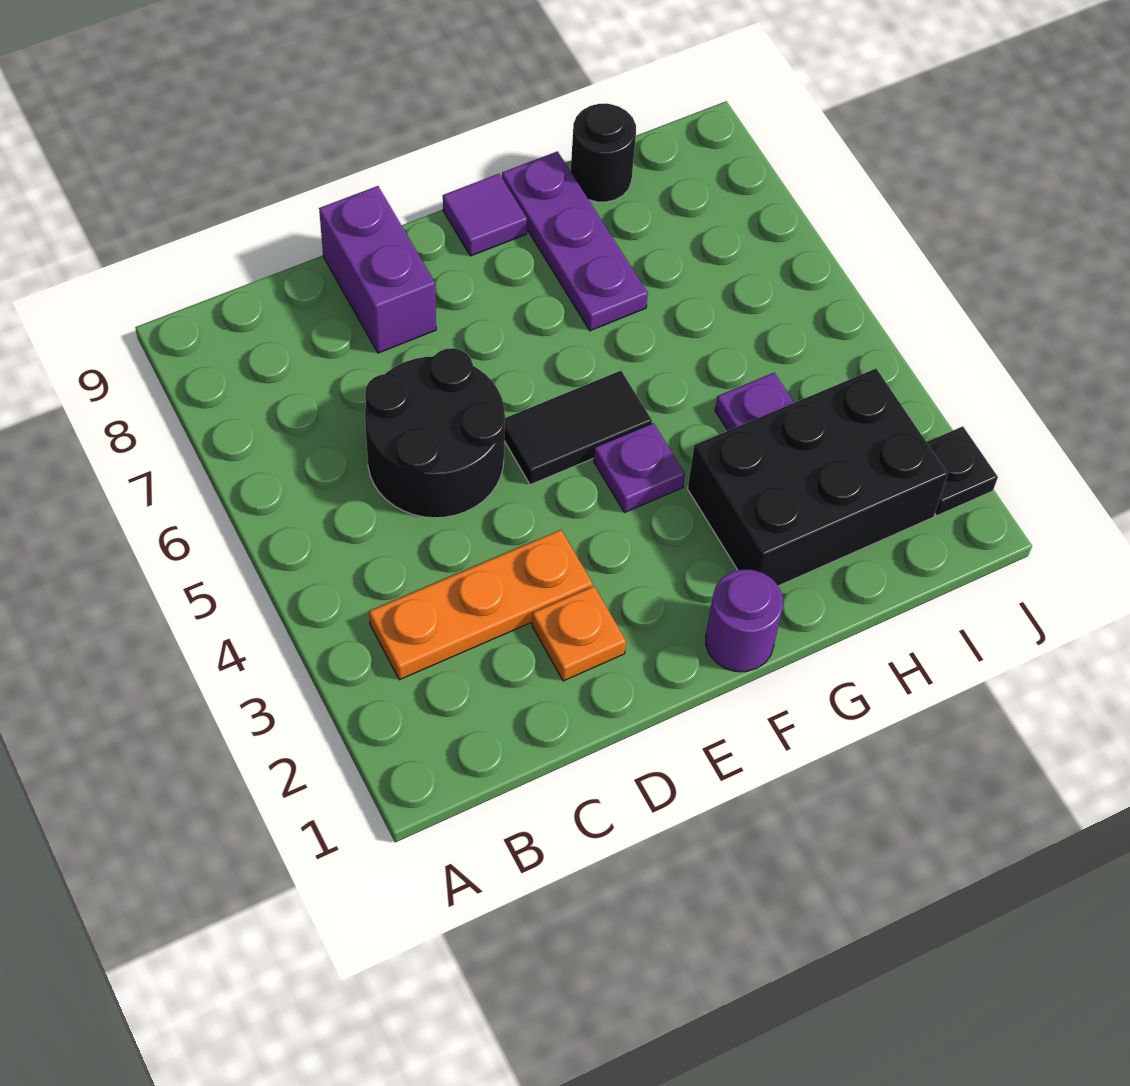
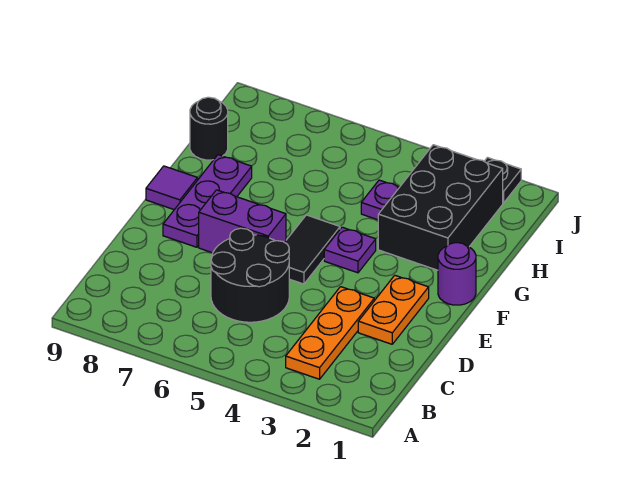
orange 1x1 plate [532,586,626,681] -> orange 1x2 plate [358,275,429,344]
purple 1x2 brick [319,186,436,353] -> purple 1x2 brick moved to [199,190,286,253]
purple 1x3 plate [502,151,648,331] -> purple 1x3 plate turned to [163,155,252,247]

